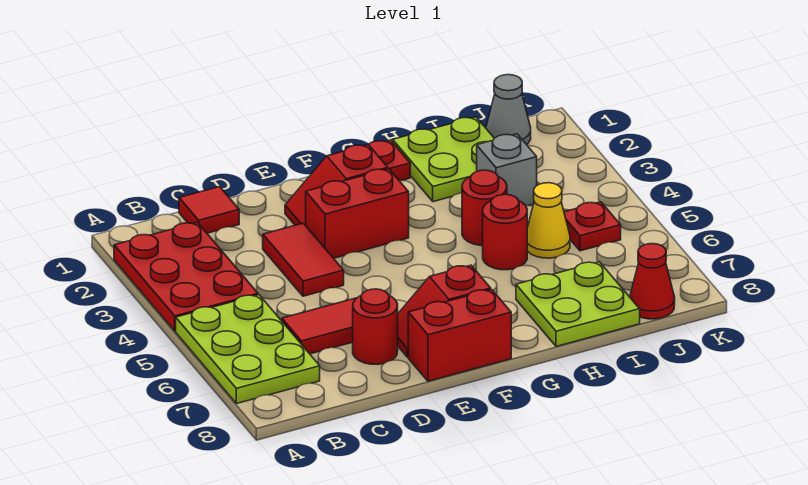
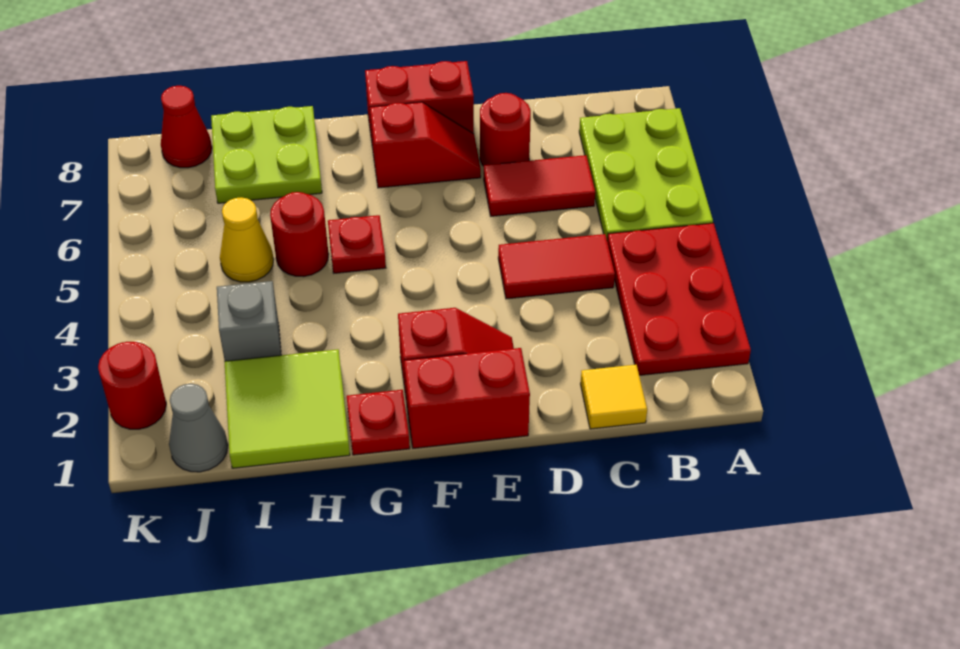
red 1x1 tile [179,187,239,233] -> yellow 1x1 tile [581,365,647,429]
red 1x2 tile [263,223,344,296] -> red 1x2 tile turned to [498,234,615,299]
red 1x2 brick [306,169,409,258] -> red 1x2 brick moved to [404,348,530,448]
lime 2x2 plate [393,117,494,202] -> lime 2x2 tile [225,349,350,468]
red 1x1 round brick [462,170,507,246] -> red 1x1 round brick moved to [98,342,166,429]
red 1x1 plate [564,202,621,251] -> red 1x1 plate moved to [328,215,386,273]

